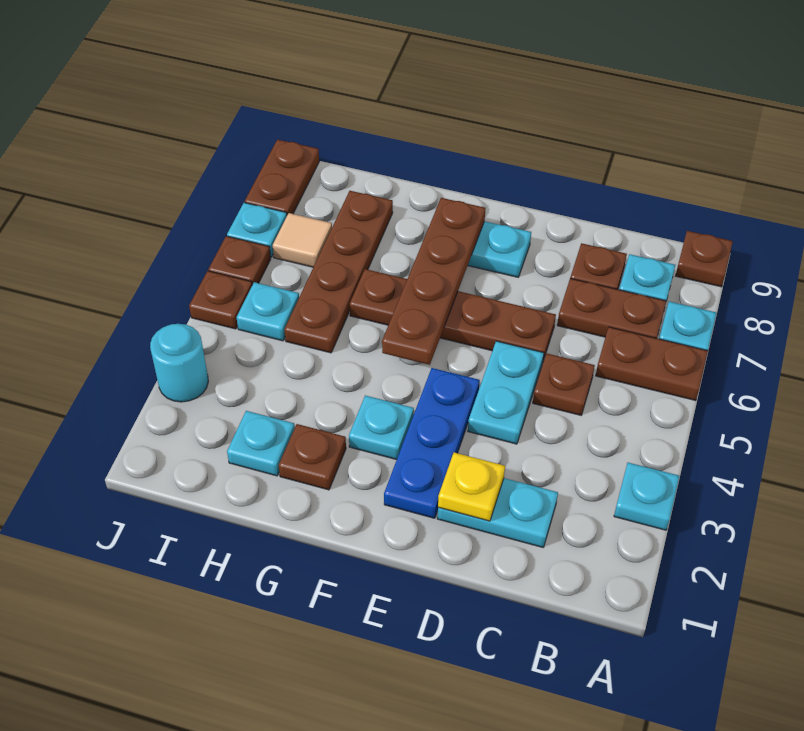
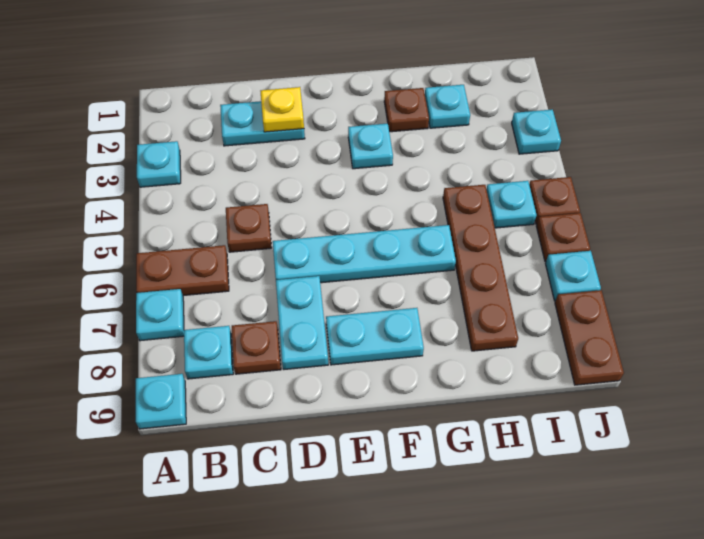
brown 1x1 plate [676,231,733,287] -> cyan 1x1 plate [136,374,186,429]
brown 1x2 plate [557,278,666,338] -> none
cyan 1x2 plate [468,341,544,444] -> cyan 1x2 plate moved to [276,276,328,369]
brown 1x4 plate [350,269,556,361] -> cyan 1x4 plate [273,225,456,283]
blue 1x3 plate [384,368,480,518] -> none
brown 1x4 plate [382,198,485,365] -> none
tan 1x1 tile [273,213,332,267] -> none
cyan 1x1 round brick [150,324,208,402] -> cyan 1x1 plate [512,109,561,154]

